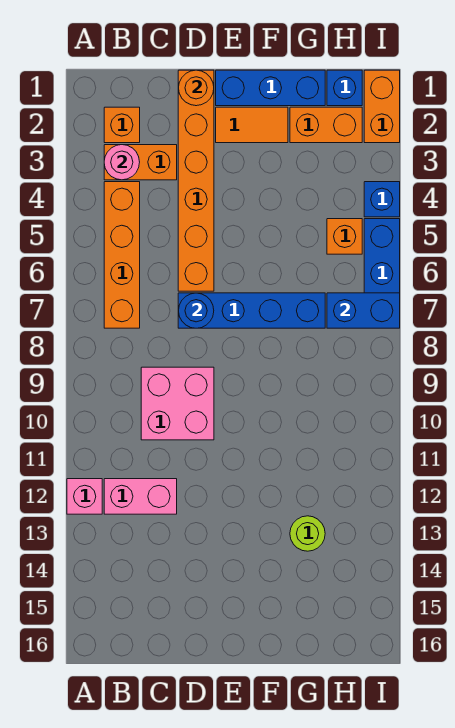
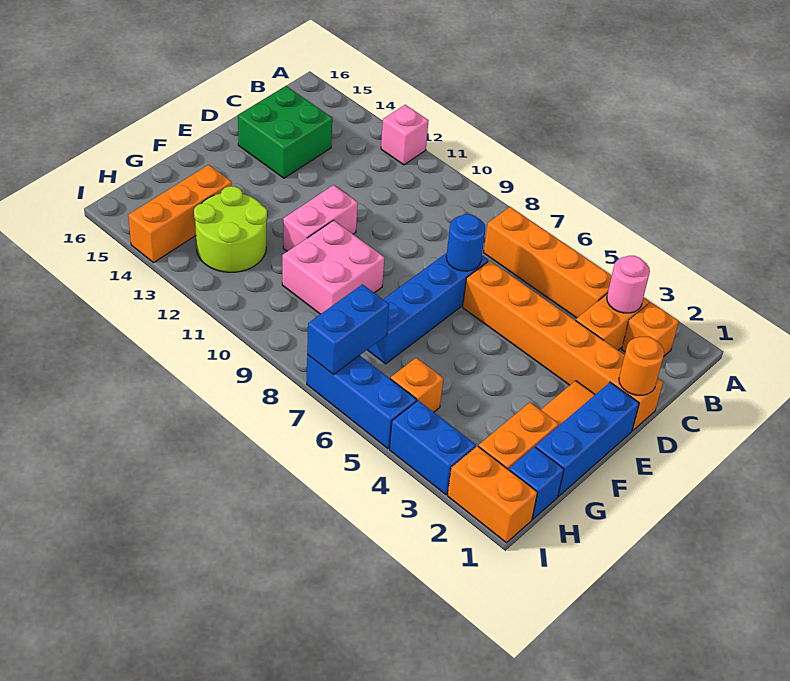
pink 1x2 brick [104,479,177,514] -> pink 1x2 brick moved to [283,185,358,251]
pink 2x2 brick [141,367,214,440] -> pink 2x2 brick moved to [282,220,384,314]
none -> green 2x2 brick [238,86,332,178]
lime 1x1 round brick [290,516,325,551] -> lime 2x2 round brick [194,186,267,272]
none -> orange 1x3 brick [128,165,232,263]
blue 1x1 brick [364,182,400,217] -> blue 1x2 brick [389,401,476,495]

